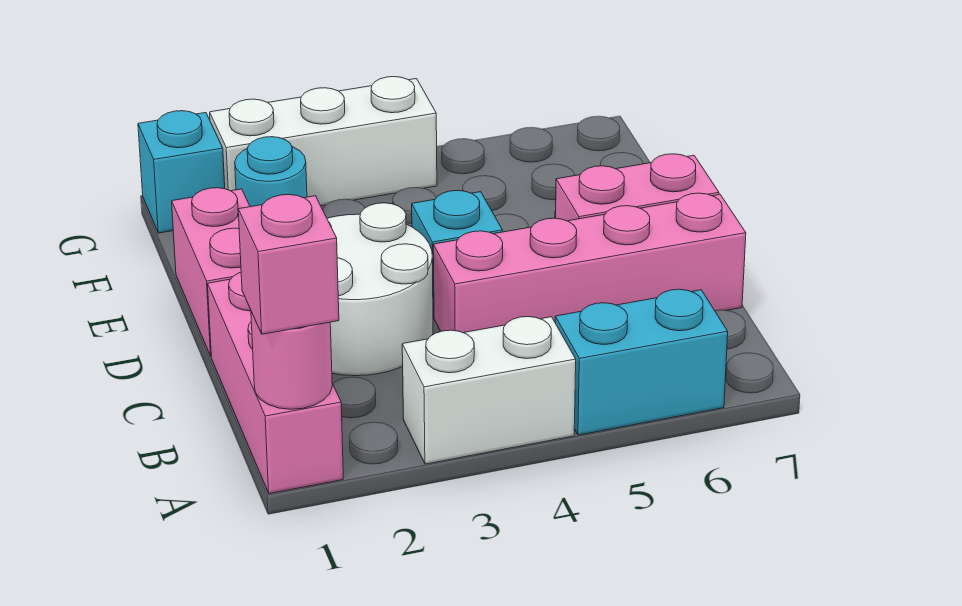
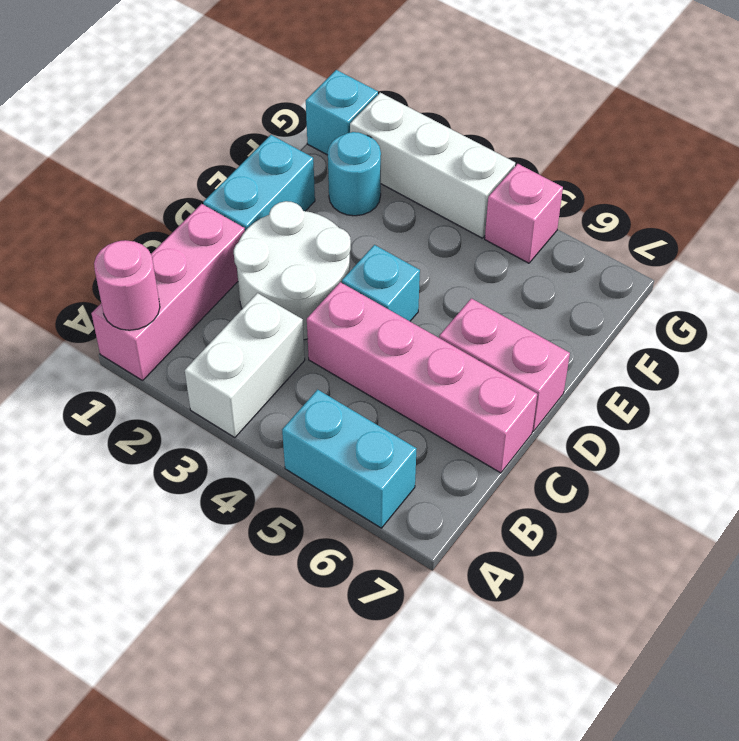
pink 1x1 brick [238,194,339,334] -> pink 1x1 brick moved to [485,164,563,263]
white 1x2 brick [402,317,576,464] -> white 1x2 brick turned to [185,293,305,438]
pink 1x2 brick [172,188,250,356] -> cyan 1x2 brick [203,135,315,231]

